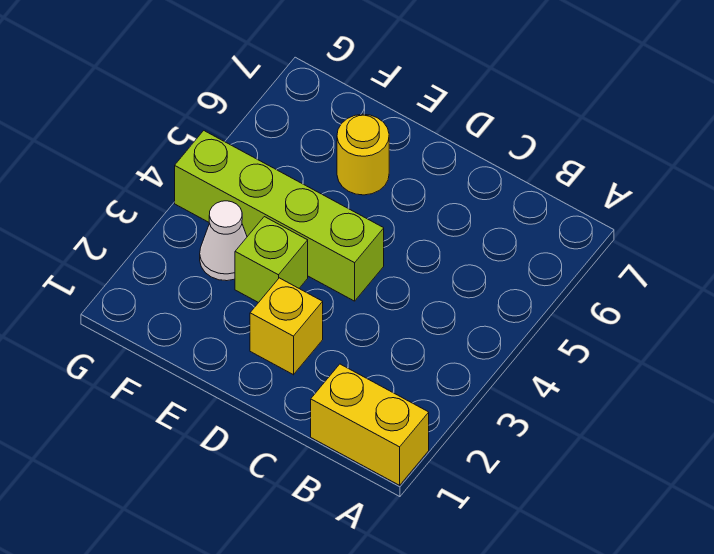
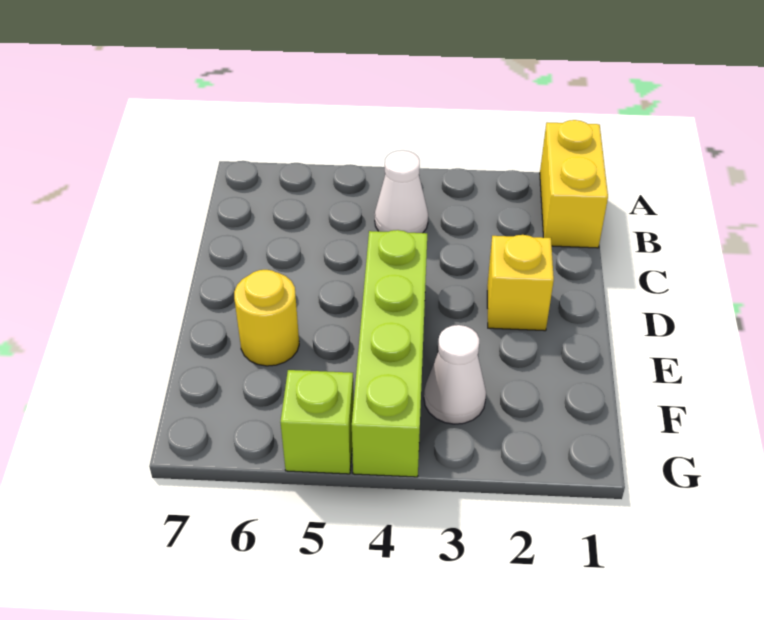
none -> white 1x1 cone [375,150,428,233]
lime 1x1 brick [235,217,308,303] -> lime 1x1 brick moved to [280,370,354,474]

